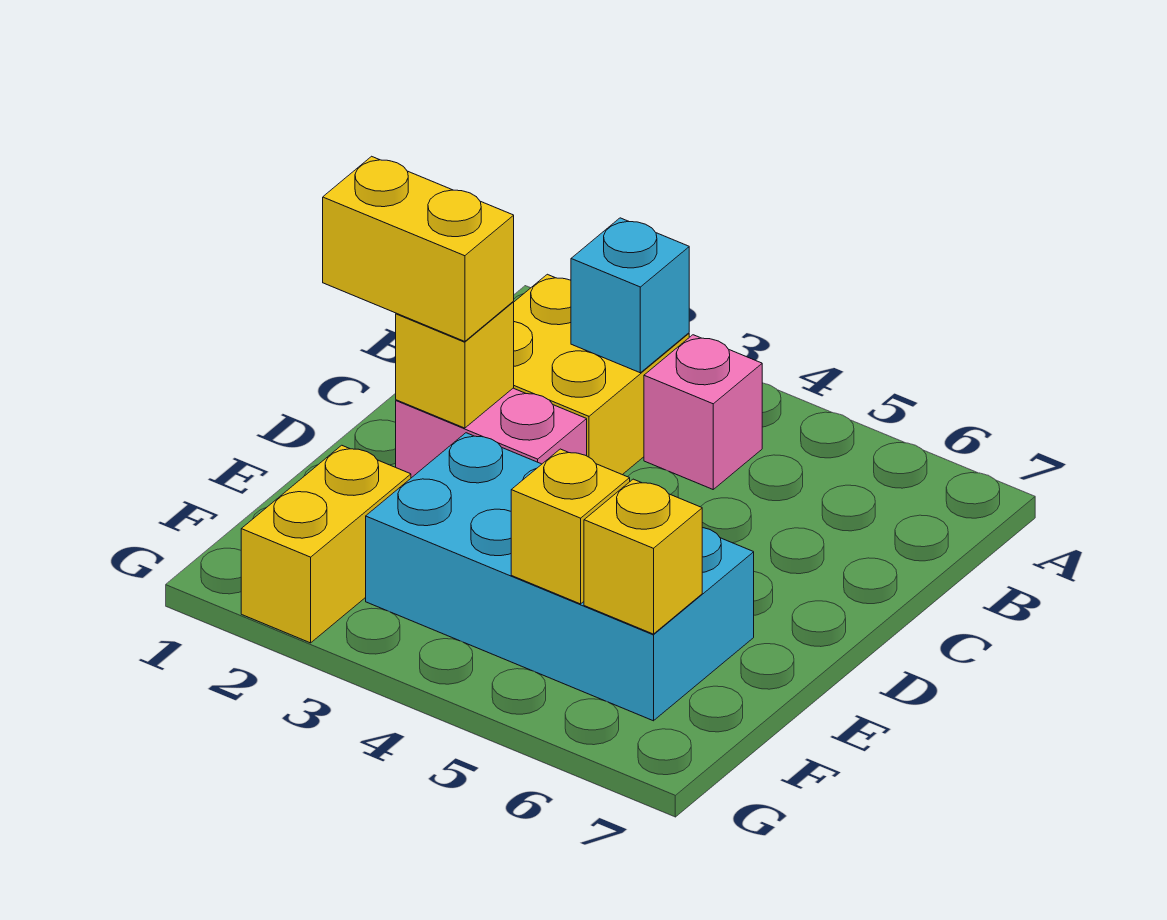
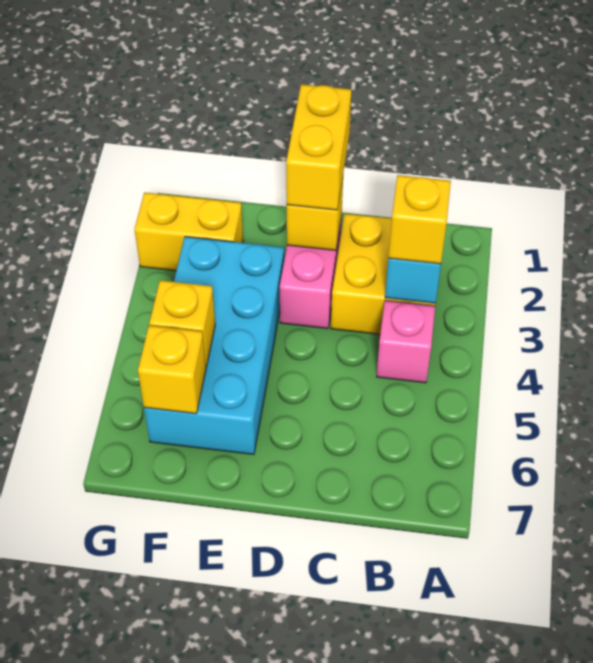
none -> yellow 1x1 brick [389,175,451,264]

